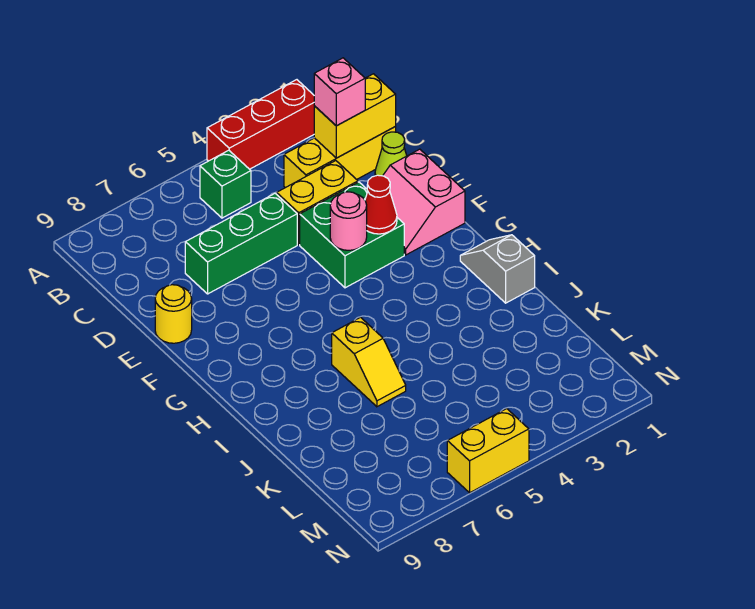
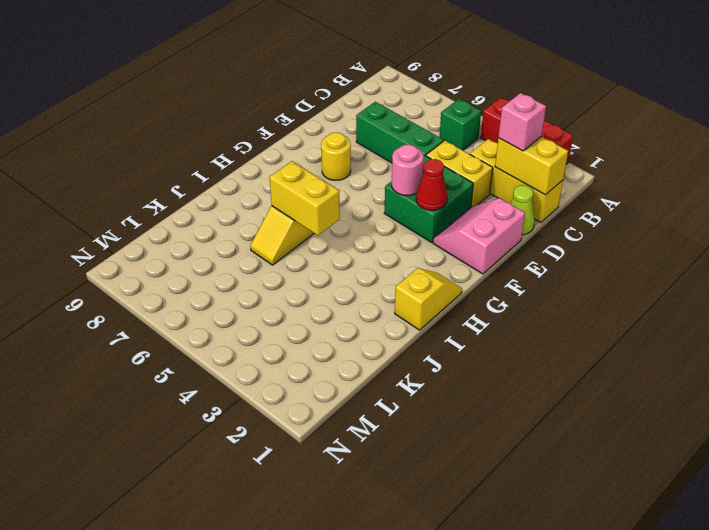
yellow 1x1 round brick [155,285,192,343] -> yellow 1x1 round brick moved to [321,132,351,180]
grey 1x2 slope [460,235,535,303] -> yellow 1x2 slope [395,268,462,330]
yellow 1x2 brick [447,409,529,493] -> yellow 1x2 brick moved to [270,161,340,235]

